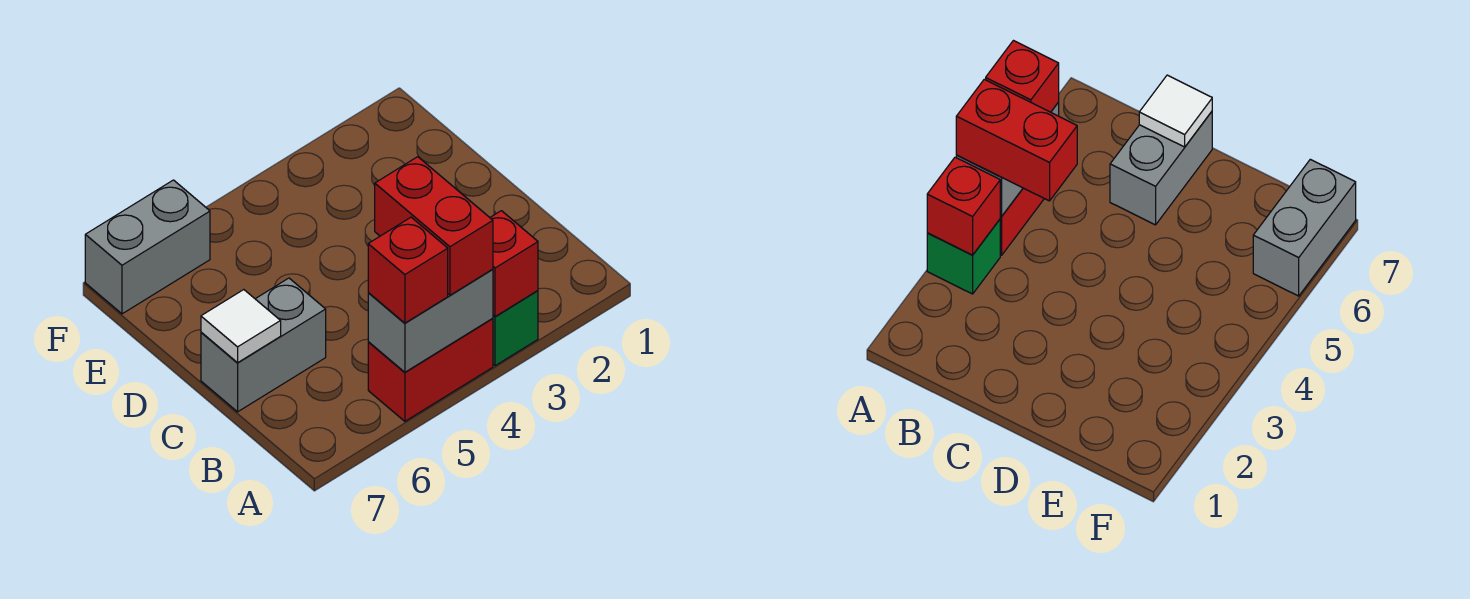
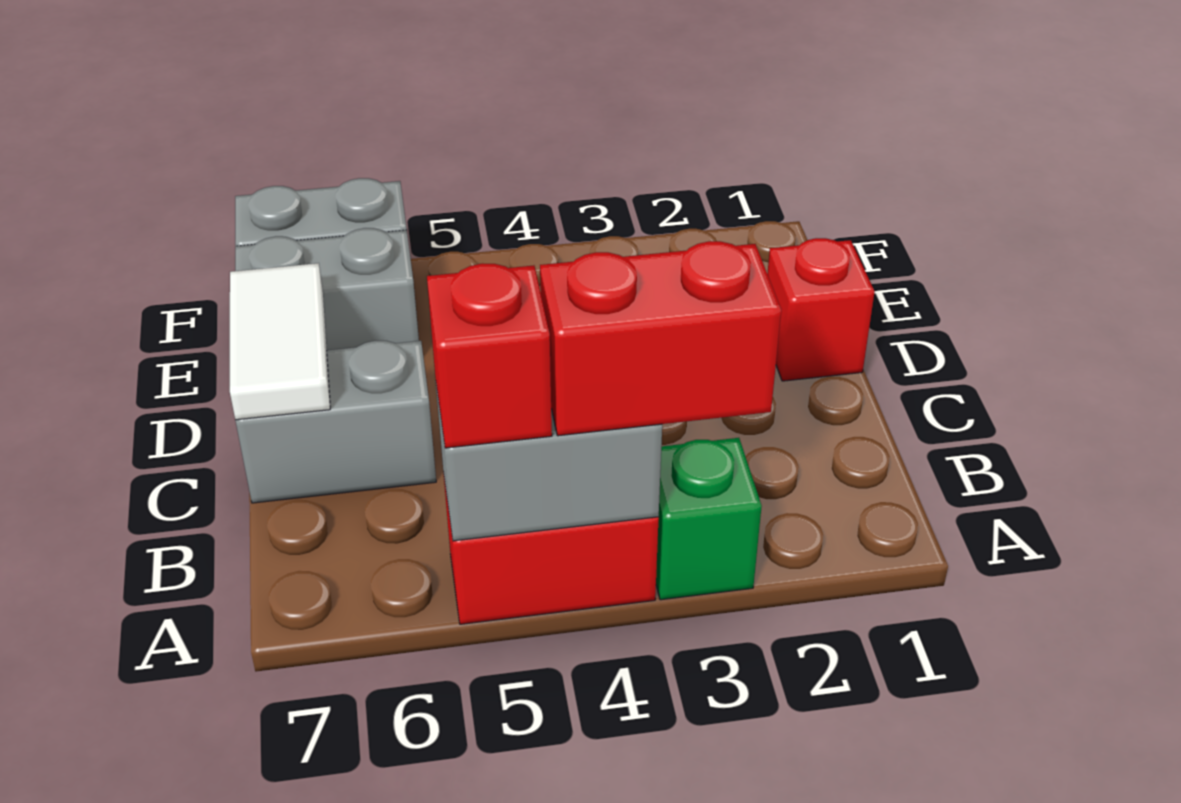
red 1x1 brick [490,211,538,317] -> red 1x1 brick moved to [767,238,875,381]
red 1x2 brick [375,157,493,295] -> red 1x2 brick turned to [540,241,781,436]
white 1x1 tile [201,290,281,363] -> white 1x2 tile [230,263,330,420]
none -> grey 1x2 brick [235,228,419,350]

